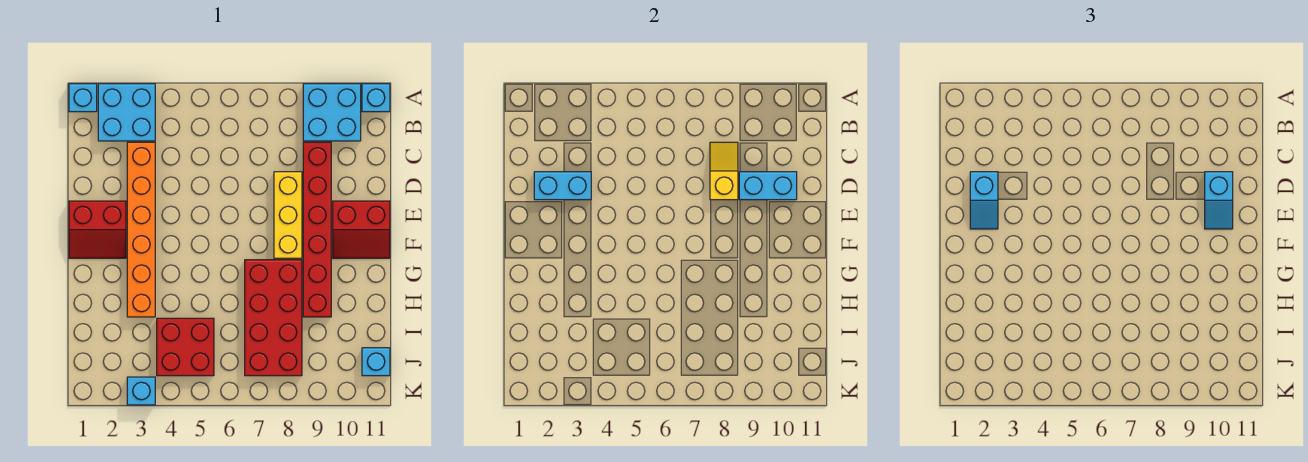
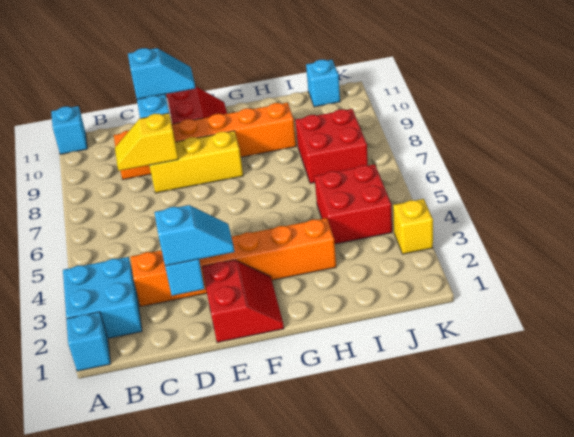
cyan 2x2 brick [303,84,361,141] -> none
red 1x6 brick [303,142,331,317] -> orange 1x6 brick [114,103,296,180]
red 2x4 brick [245,260,302,376] -> red 2x2 brick [295,109,368,183]
cyan 1x1 brick [127,377,155,405] -> yellow 1x1 brick [393,199,433,254]

